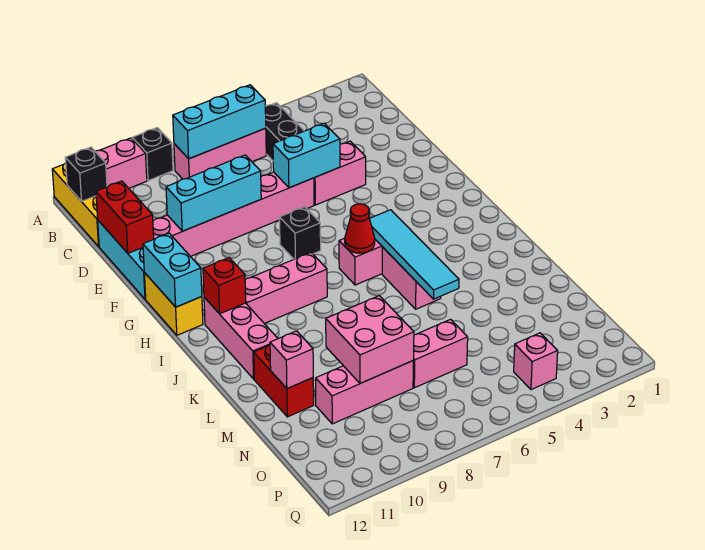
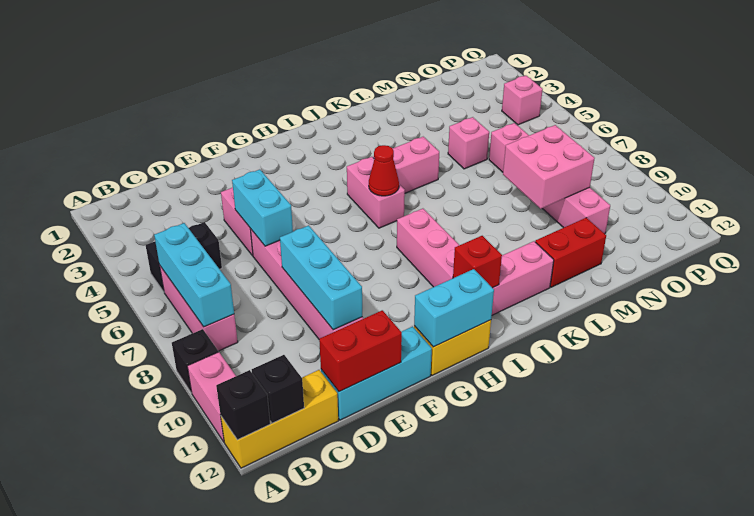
black 1x1 brick [280,207,321,259] -> black 1x1 brick moved to [216,370,270,440]
cyan 1x4 tile [369,210,459,299] -> none
pink 1x1 brick [270,331,313,389] -> pink 1x1 brick moved to [448,117,489,169]

